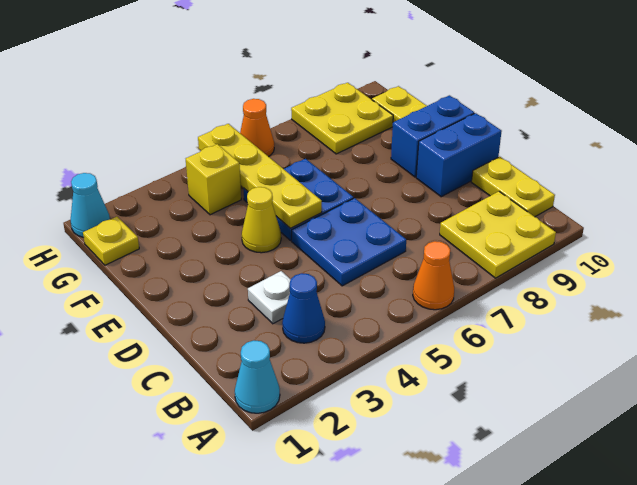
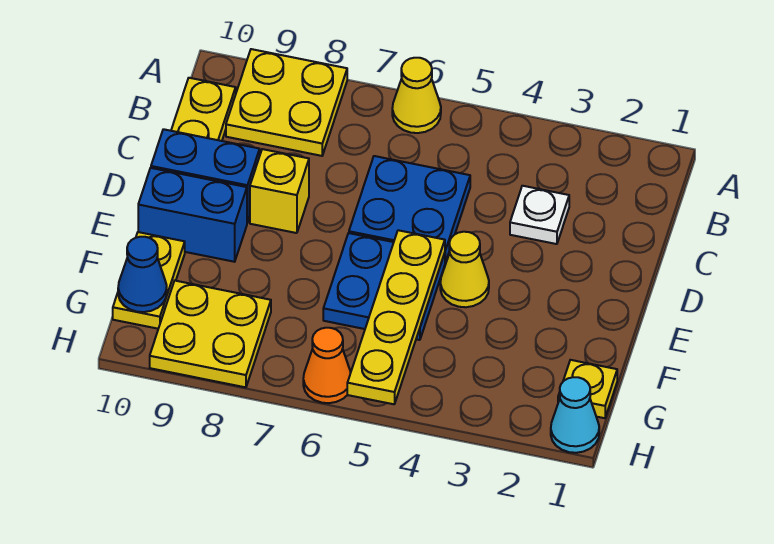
cyan 1x1 cone [235,340,280,413] -> none
orange 1x1 cone [413,241,454,310] -> yellow 1x1 cone [392,58,441,133]
blue 1x1 cone [282,273,325,343] -> blue 1x1 cone moved to [118,237,167,312]
yellow 1x1 brick [186,144,241,215] -> yellow 1x1 brick moved to [250,149,309,233]

